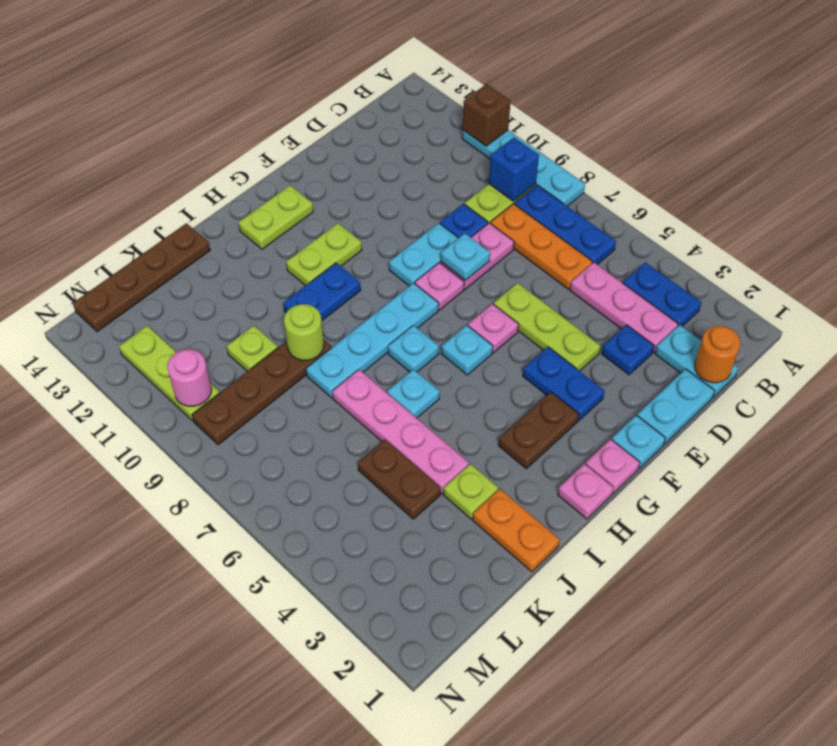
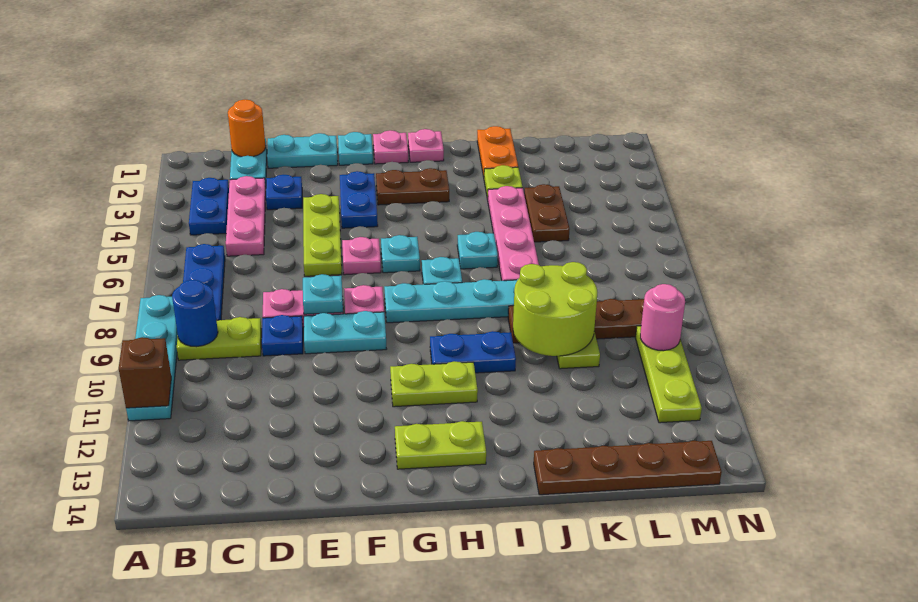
blue 1x1 brick [489,138,539,201] -> blue 1x1 round brick [172,280,218,347]
orange 1x3 plate [490,204,592,289] -> none
lime 1x1 round brick [284,304,324,360] -> lime 2x2 round brick [513,262,597,356]

